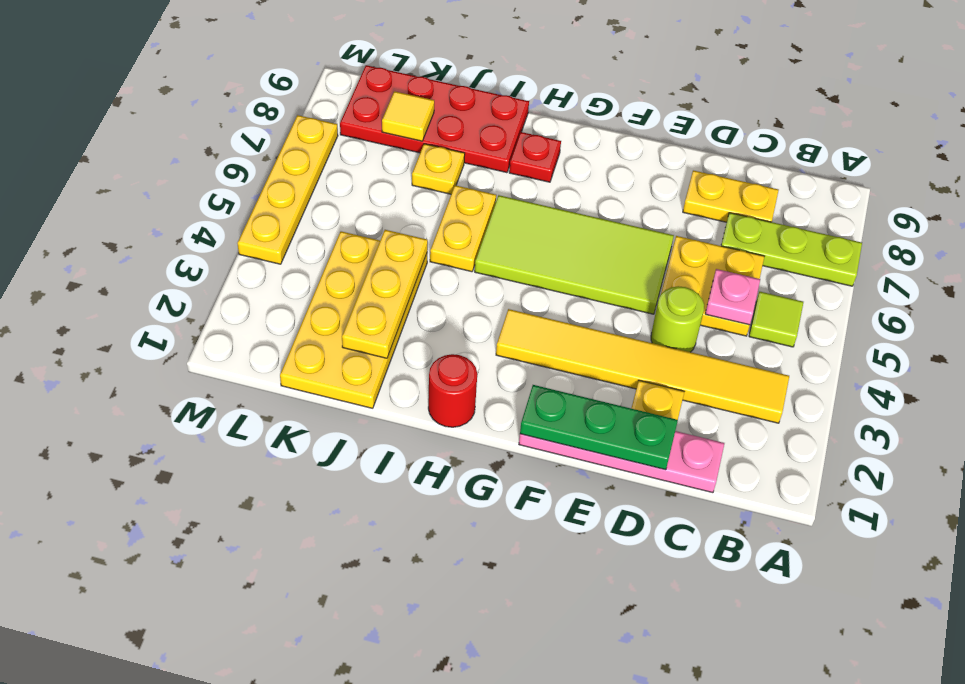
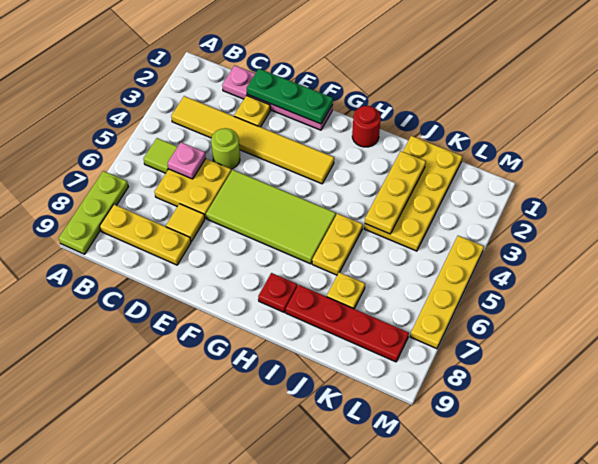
lime 1x3 plate [721,213,862,286] -> lime 1x3 plate turned to [59,171,128,254]
yellow 1x2 plate [683,170,779,222] -> yellow 1x3 plate [100,204,191,265]
red 2x4 plate [340,65,529,173] -> red 1x4 plate [286,285,409,362]
yellow 1x1 tile [382,91,434,141] -> yellow 1x1 tile moved to [166,204,205,241]

